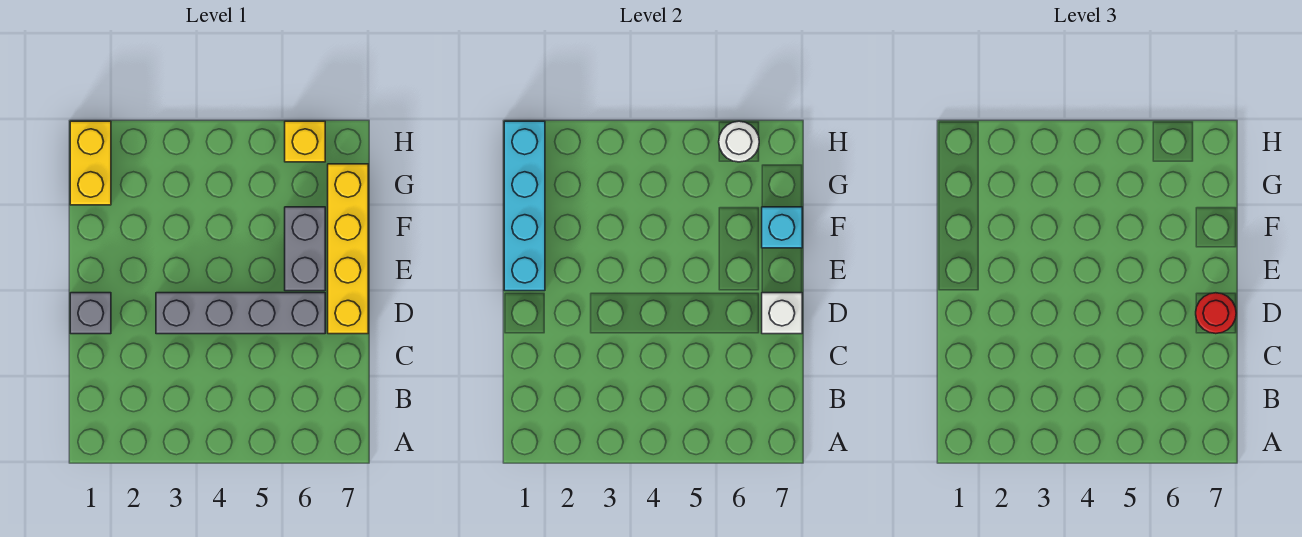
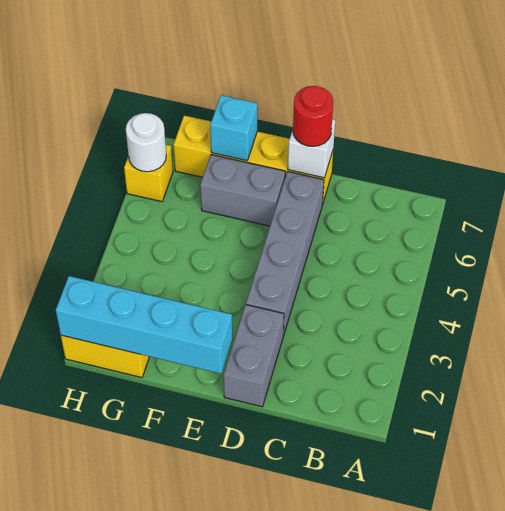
grey 1x1 brick [70,293,111,334] -> grey 1x2 brick [224,305,284,407]

